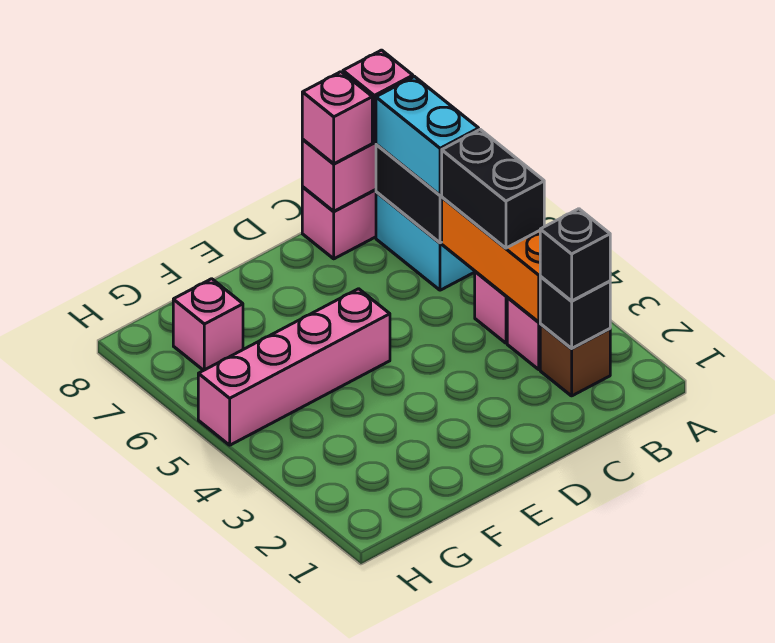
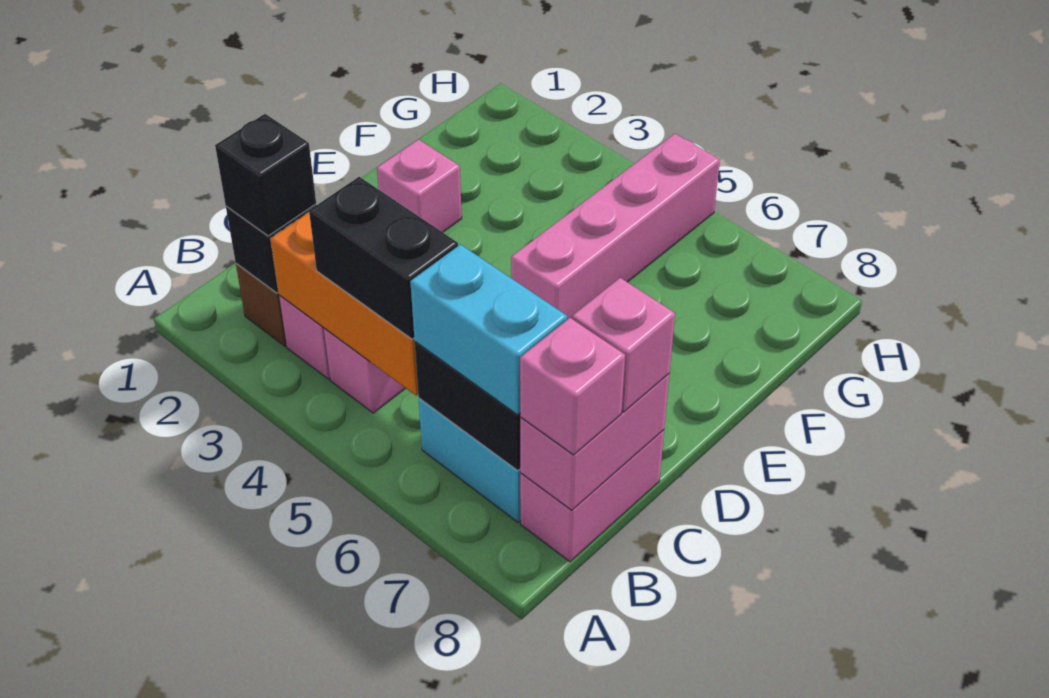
pink 1x1 brick [173,279,243,370] -> pink 1x1 brick moved to [377,140,462,232]

